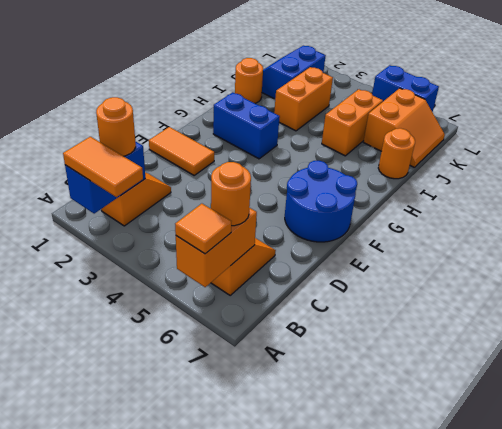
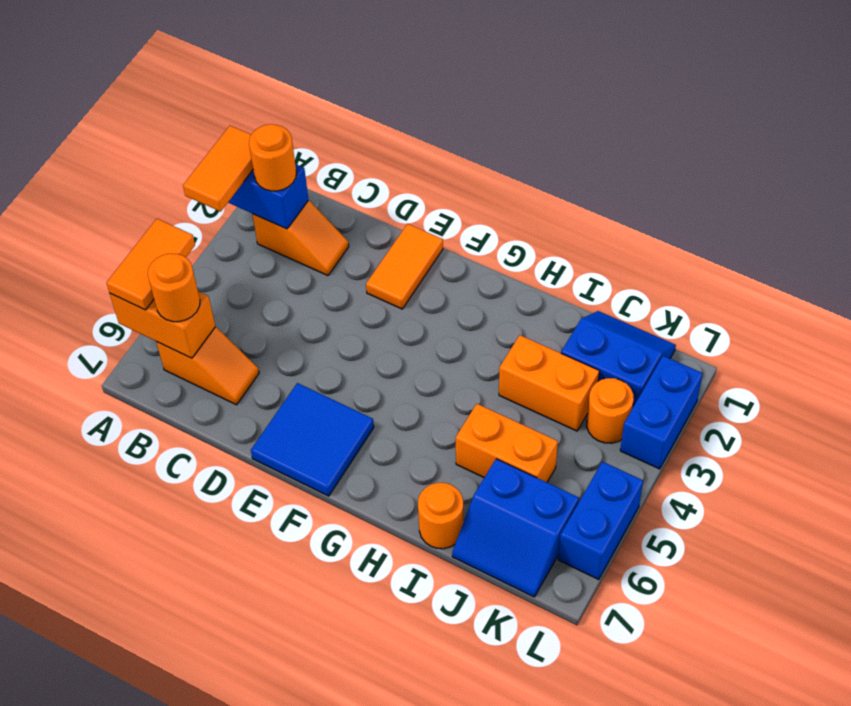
orange 1x1 tile [175,204,232,254] -> orange 1x2 tile [106,219,195,310]
blue 2x2 round brick [285,161,357,242] -> blue 2x2 tile [251,383,374,496]
blue 1x2 brick [213,92,280,159] -> blue 1x2 brick moved to [620,356,703,469]
orange 1x1 round brick [235,58,263,103] -> orange 1x1 round brick moved to [587,378,634,443]
orange 2x2 slope [364,88,445,167] -> blue 2x2 slope [452,459,579,597]

